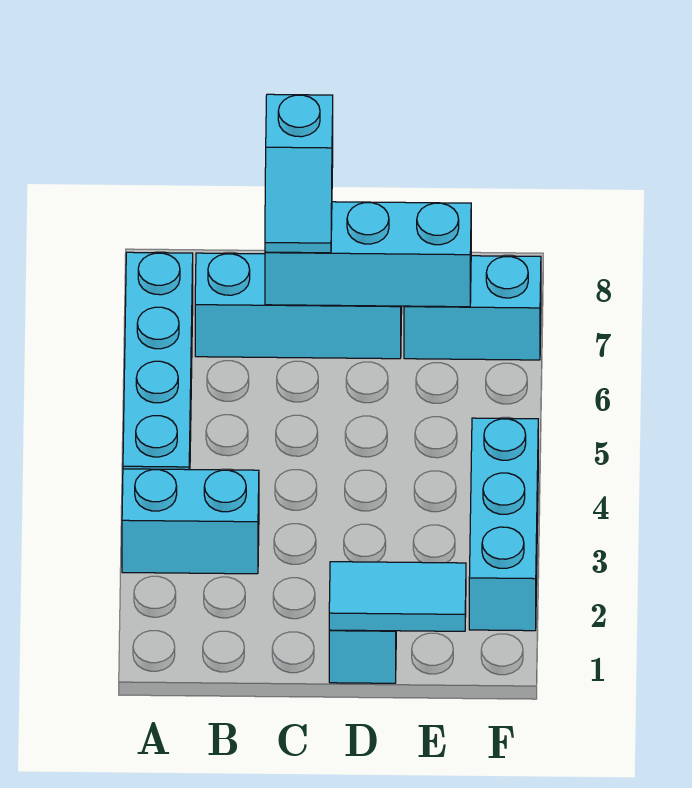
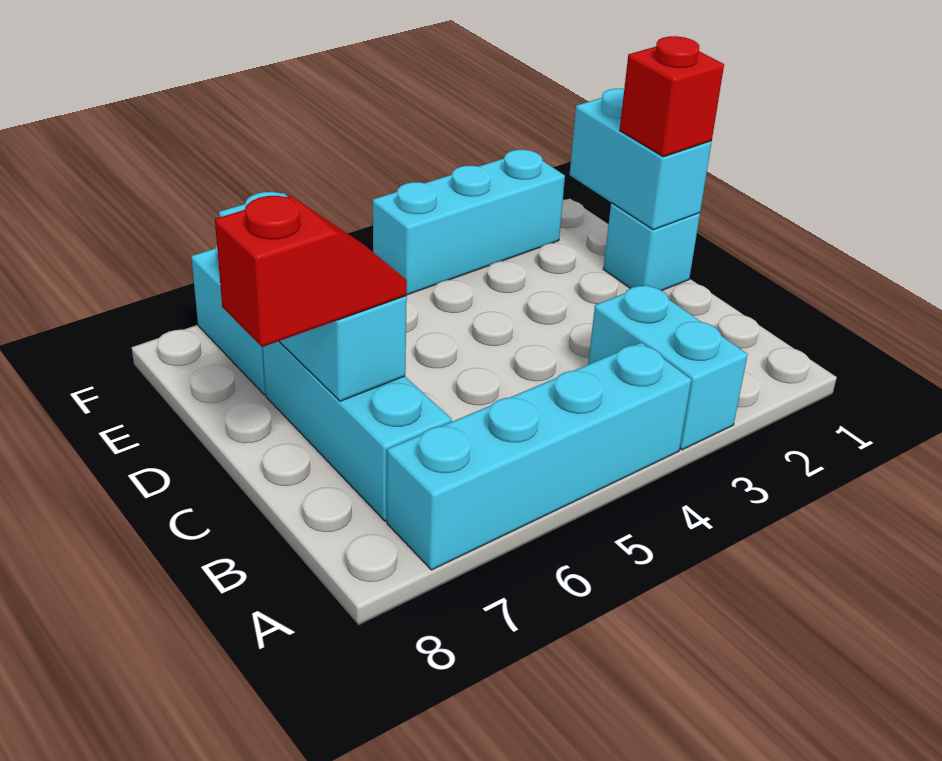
cyan 1x2 slope [265,94,333,253] -> red 1x2 slope [215,196,407,347]
cyan 1x2 tile [329,562,466,631] -> cyan 1x2 brick [570,89,712,230]
none -> red 1x1 brick [620,36,724,157]

